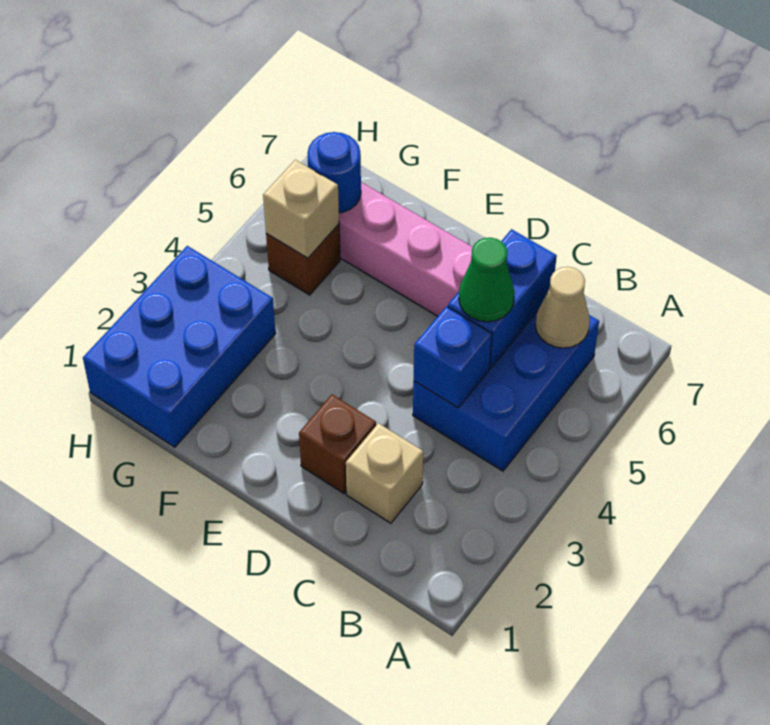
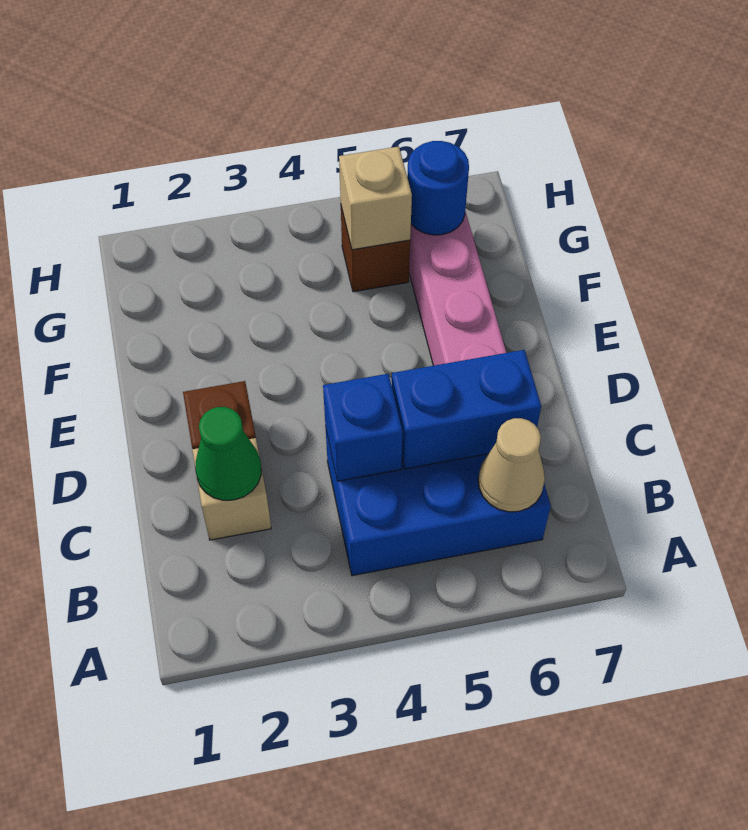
green 1x1 cone [459,238,515,322] -> green 1x1 cone moved to [195,407,261,500]
blue 2x3 brick [83,246,276,447] -> none

